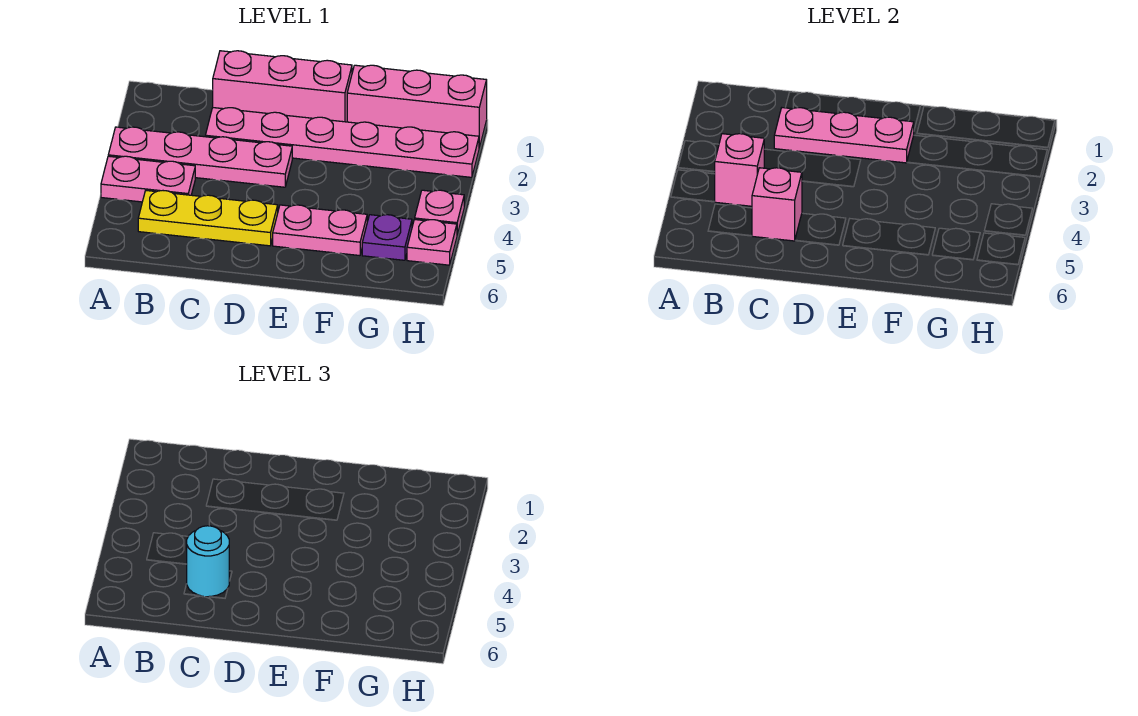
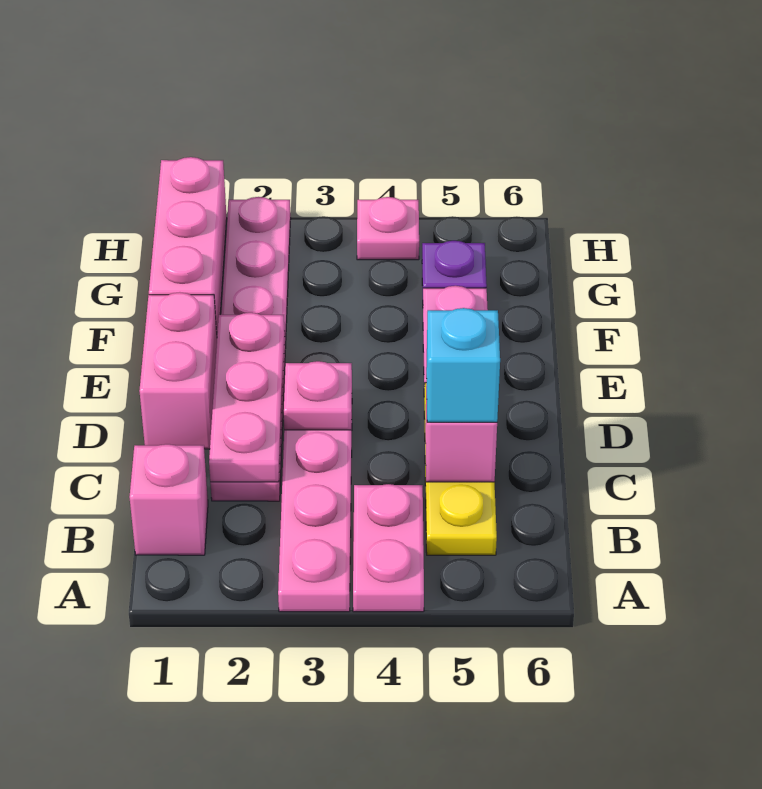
pink 1x1 brick [714,134,764,206] -> pink 1x1 brick moved to [129,444,208,555]
pink 1x3 brick [213,51,352,122] -> pink 1x2 brick [139,292,217,449]
cyan 1x1 round brick [187,526,229,597] -> cyan 1x1 brick [426,308,500,422]
pink 1x1 plate [407,219,457,265] -> pink 1x1 plate moved to [284,361,352,430]

